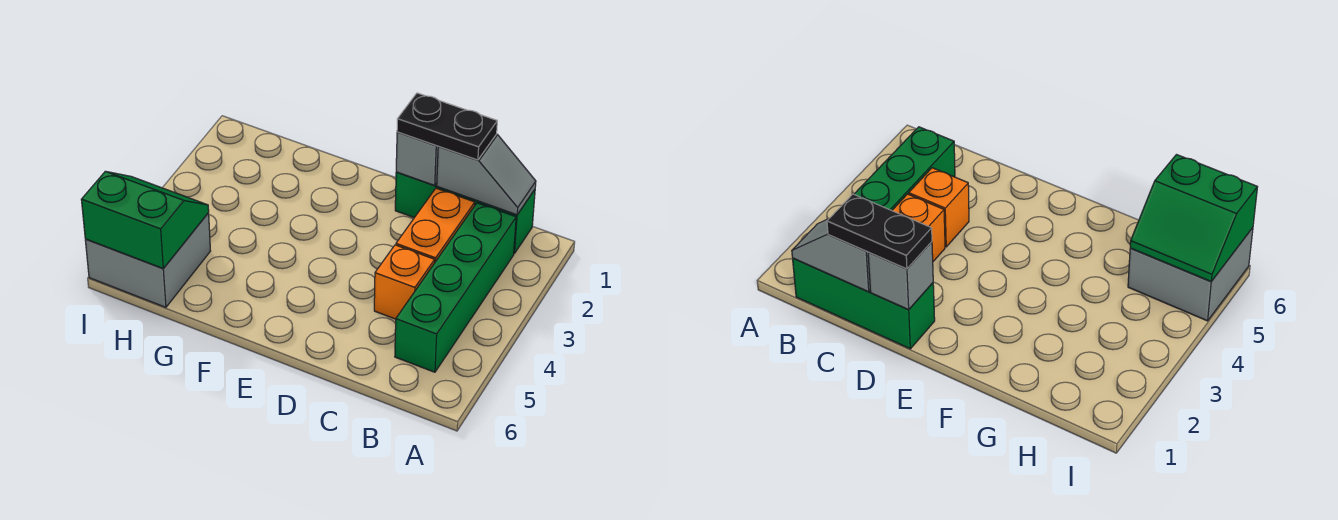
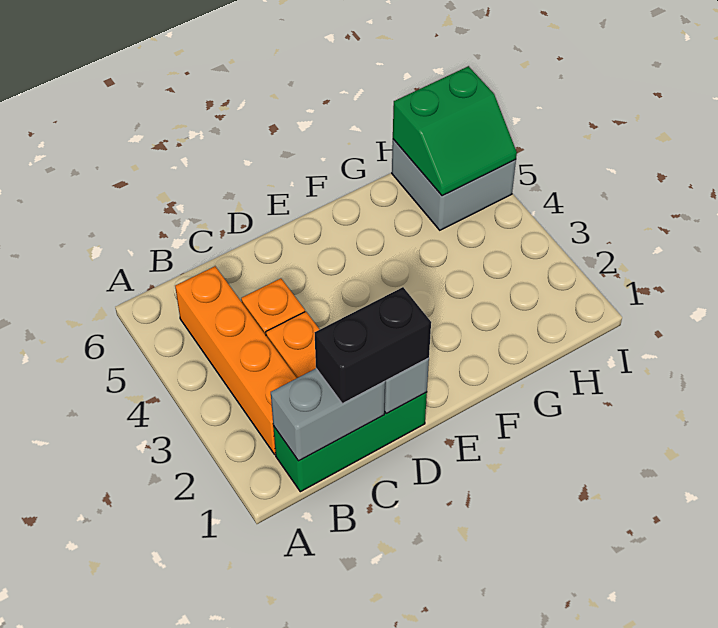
grey 1x2 slope [437,134,536,215] -> grey 1x2 brick [271,369,385,461]
green 1x4 brick [395,203,516,372] -> orange 1x4 brick [175,266,296,454]
black 1x2 plate [397,93,497,160] -> black 1x2 brick [315,287,431,404]

